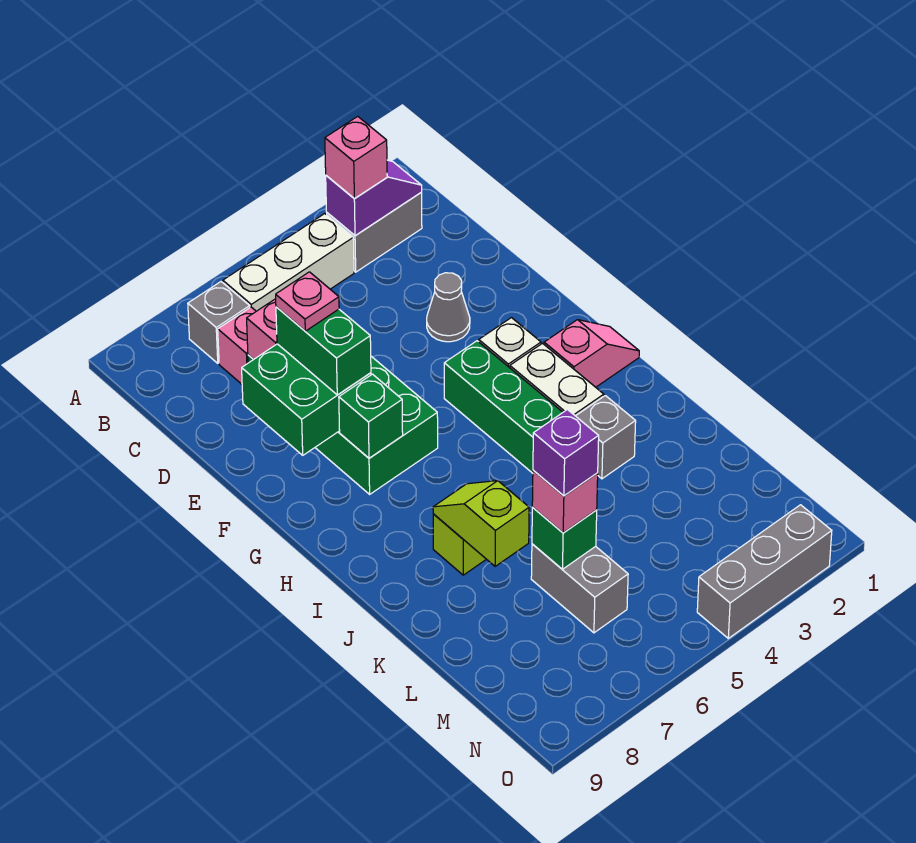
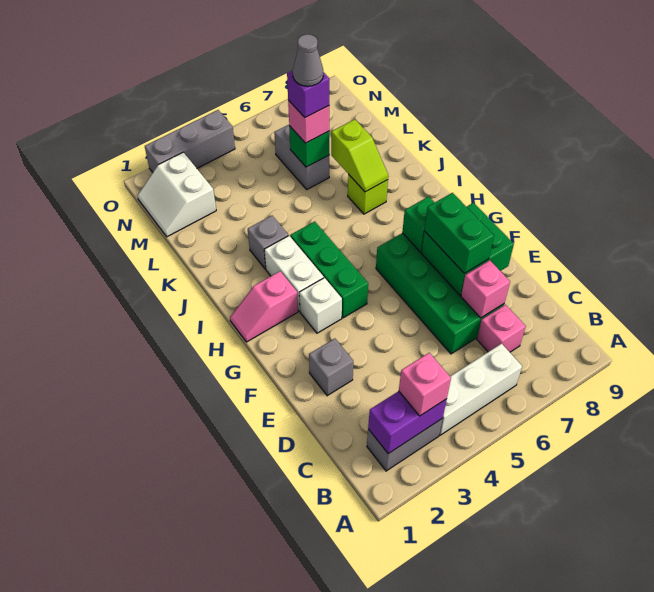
purple 1x2 slope [326,160,422,236] -> purple 1x2 brick [368,391,447,454]
grey 1x1 brick [188,282,250,363] -> grey 1x1 brick moved to [309,339,353,396]
grey 1x1 cone [427,273,470,342] -> grey 1x1 cone moved to [293,34,323,86]
pink 1x1 plate [276,272,339,331] -> none
none -> white 2x2 slope [137,152,216,237]

